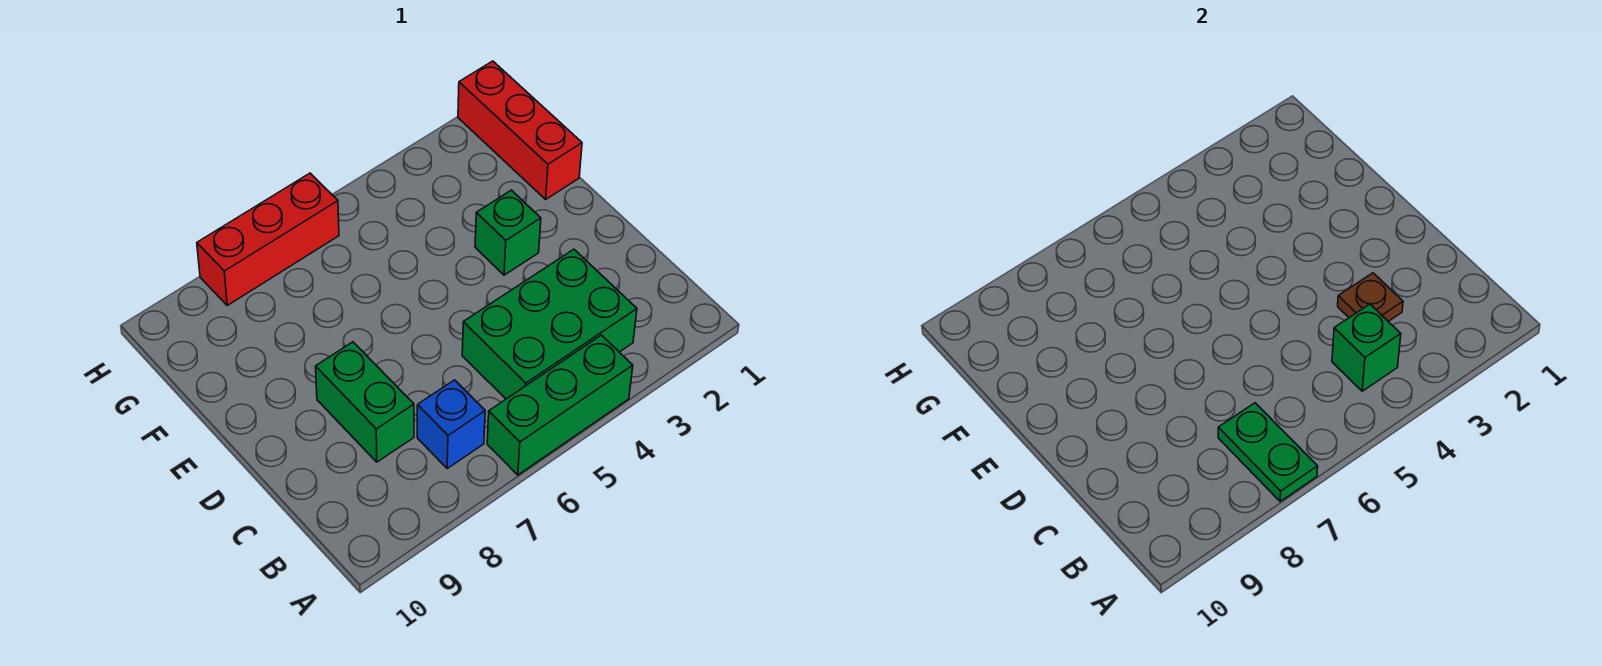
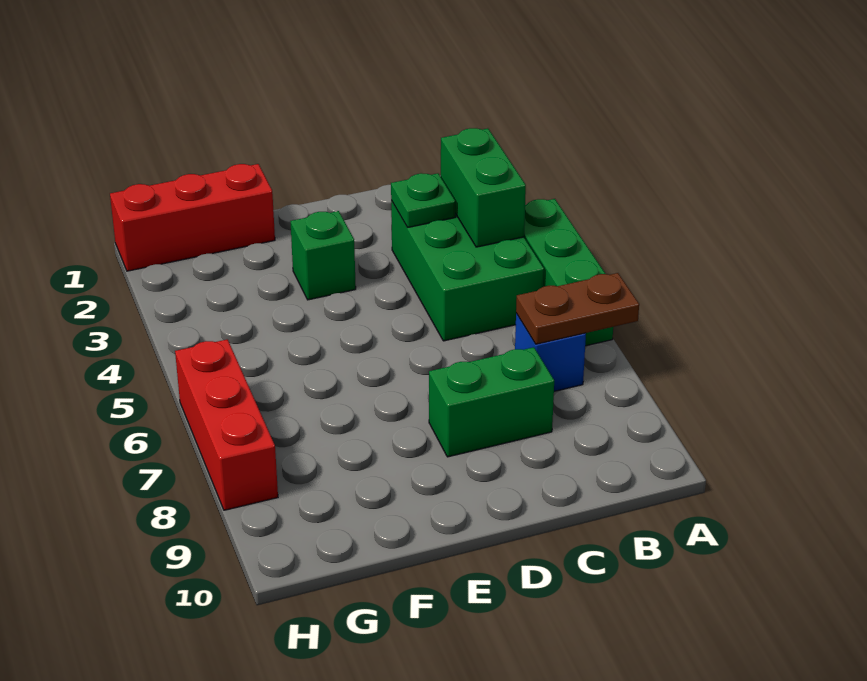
green 1x2 plate [1218,403,1318,501] -> brown 1x2 plate [516,273,639,344]
green 1x1 brick [1332,304,1401,391] -> green 1x2 brick [441,128,526,247]
brown 1x1 plate [1338,273,1403,321] -> green 1x1 plate [391,173,455,227]

